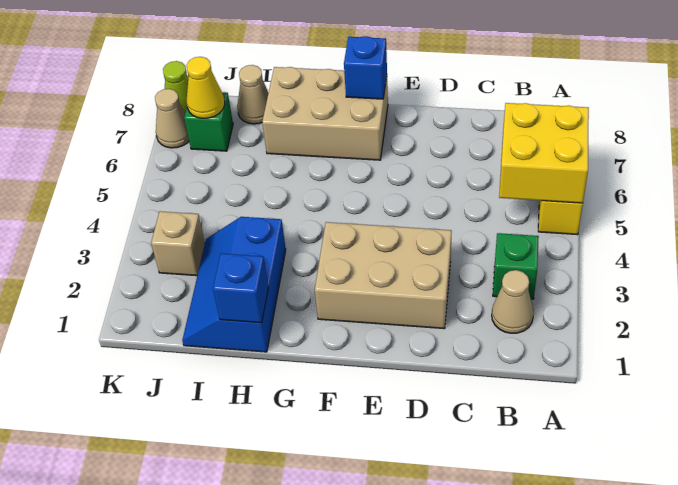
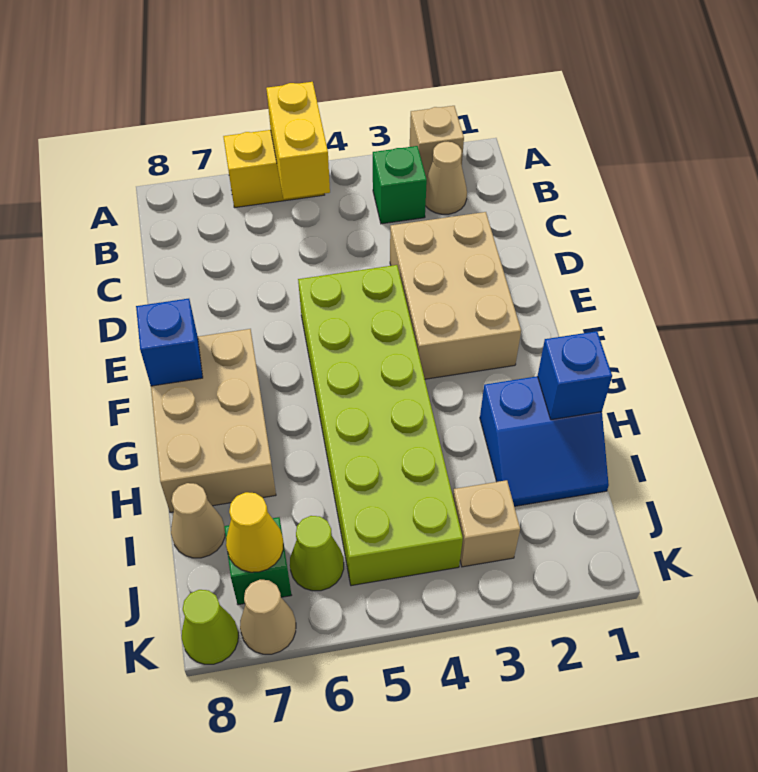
none -> tan 1x1 brick [410,106,464,178]
yellow 2x2 brick [499,103,589,203] -> yellow 1x2 brick [266,82,330,199]
none -> lime 2x6 brick [298,265,463,586]
blue 2x3 slope [182,217,286,352] -> blue 2x2 slope [480,376,609,506]
none -> lime 1x1 cone [290,516,344,591]

